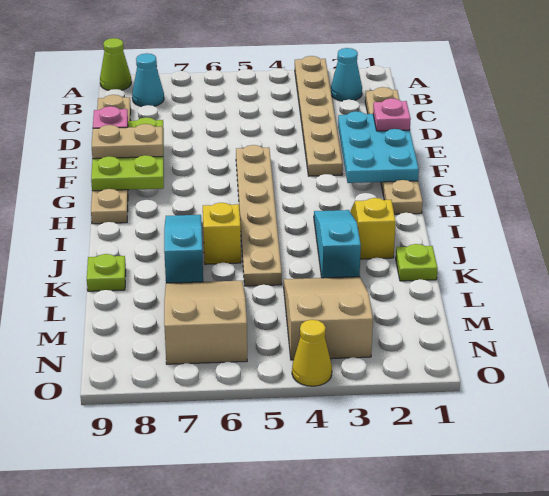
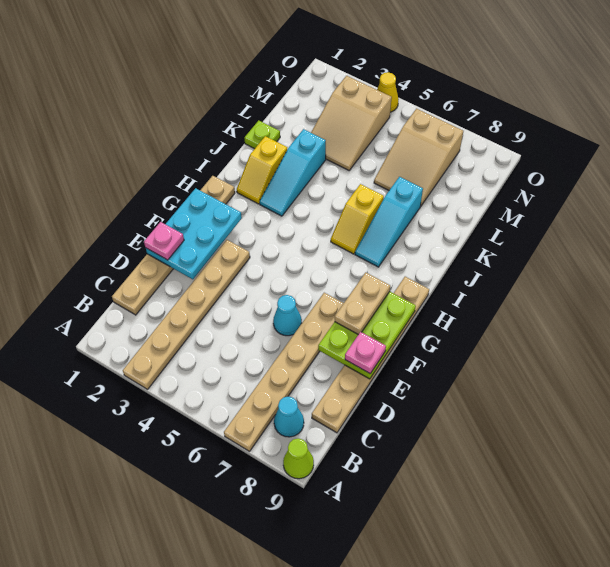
cyan 1x1 cone [331,48,362,101] -> cyan 1x1 cone moved to [273,295,302,336]
tan 1x6 plate [236,145,282,286] -> tan 1x6 plate moved to [224,293,344,451]
tan 1x2 plate [92,124,163,159] -> tan 1x2 plate turned to [335,273,390,335]
lime 1x1 plate [87,254,126,291] -> none

